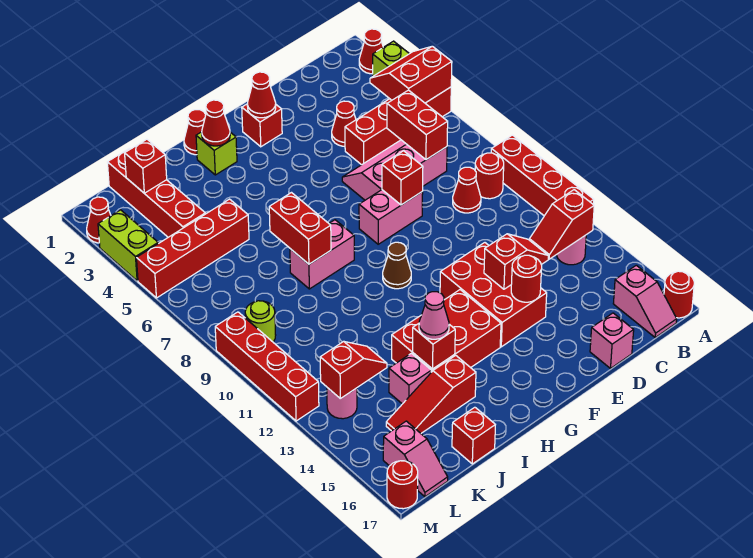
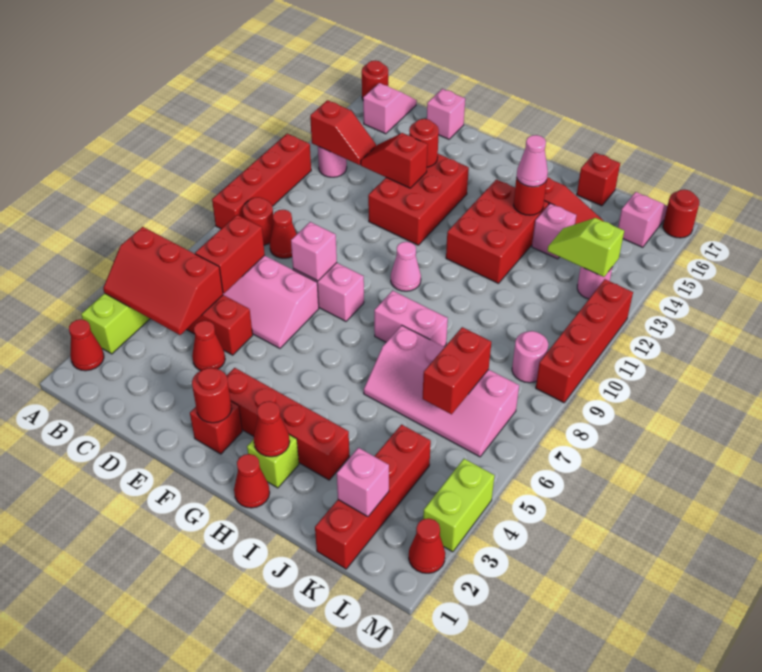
red 2x2 slope [370,46,452,103] -> red 2x3 slope [103,227,223,335]
red 1x1 brick [382,151,423,205] -> pink 1x1 brick [291,222,337,281]
red 1x1 cone [247,72,276,118] -> red 1x1 round brick [192,368,232,423]
brown 1x1 cone [383,242,411,289] -> pink 1x1 cone [391,242,421,291]
red 2x3 brick [392,290,501,372] -> red 2x3 brick turned to [446,179,549,284]
none -> pink 2x4 slope [364,326,519,457]
red 1x2 brick [269,193,331,264] -> red 1x2 brick moved to [423,327,491,414]
red 1x1 brick [413,324,455,369] -> red 1x1 round brick [514,177,547,215]
red 1x4 brick [136,199,249,298] -> red 1x4 brick moved to [227,368,349,480]
red 1x1 brick [125,139,167,193] -> pink 1x1 brick [337,448,389,517]
red 1x2 slope [320,341,387,398] -> lime 1x2 slope [548,218,624,277]
lime 1x1 round brick [245,301,276,342] -> pink 1x1 round brick [512,331,548,383]

